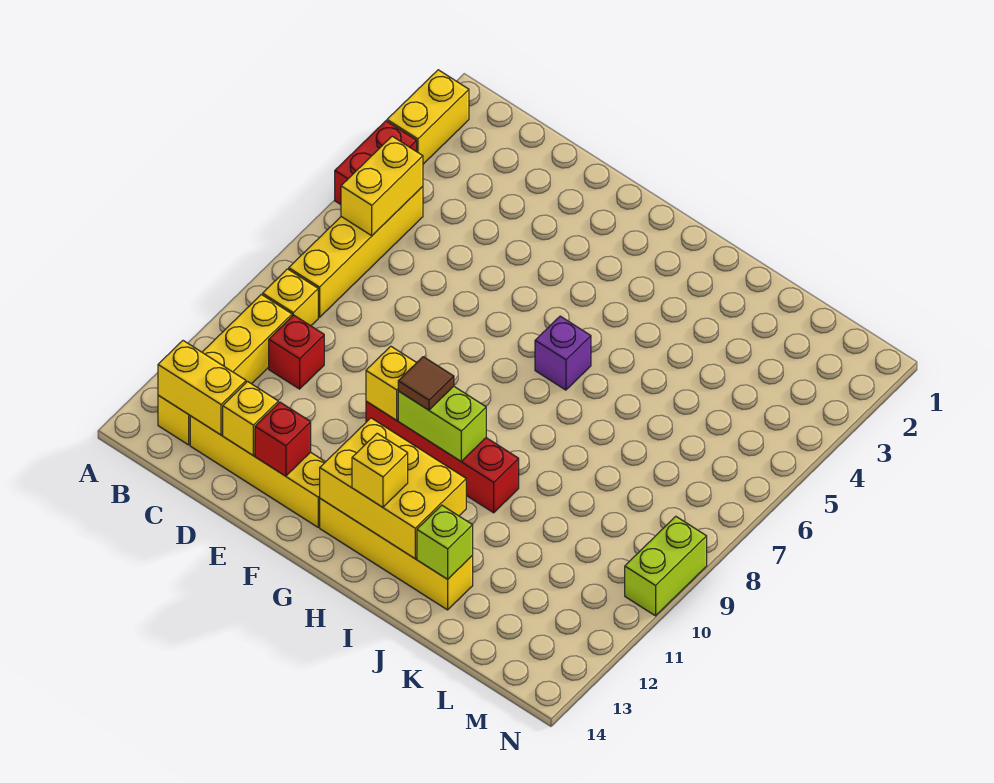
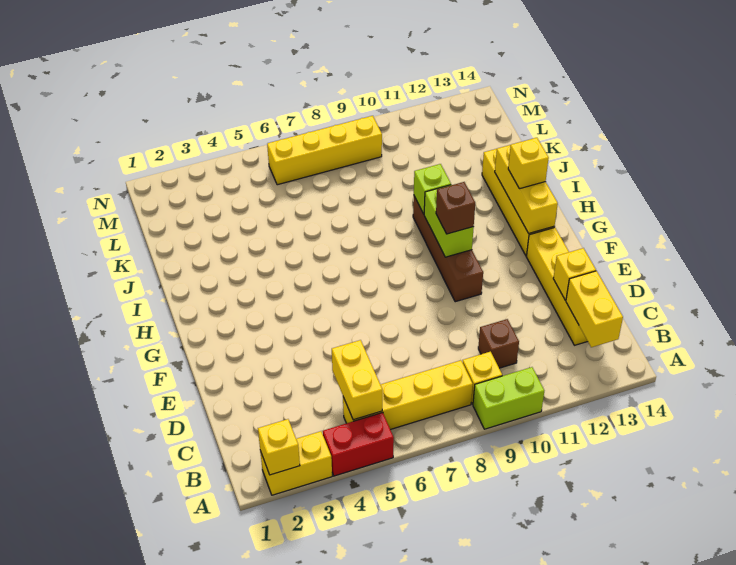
yellow 1x2 brick [341,136,423,236] -> yellow 1x2 brick turned to [332,340,382,420]
yellow 1x4 brick [158,294,292,445] -> yellow 1x4 brick moved to [267,116,382,185]
red 1x1 brick [269,315,324,389] -> brown 1x1 brick [478,319,519,368]
red 1x1 brick [255,402,311,476] -> none
red 1x4 brick [366,401,519,513] -> brown 1x4 brick [413,196,483,302]
yellow 1x1 brick [366,346,416,420] -> yellow 1x1 brick moved to [258,419,300,475]
brown 1x1 tile [398,357,454,410] -> brown 1x1 brick [436,182,475,234]
yellow 2x3 brick [320,418,466,558] -> yellow 1x3 brick [495,145,558,233]
purple 1x1 brick [535,316,591,390] -> none
lime 1x1 brick [417,505,473,579] -> lime 1x1 brick moved to [414,164,451,214]
lime 1x2 brick [625,516,707,616] -> lime 1x2 brick moved to [473,367,544,429]

